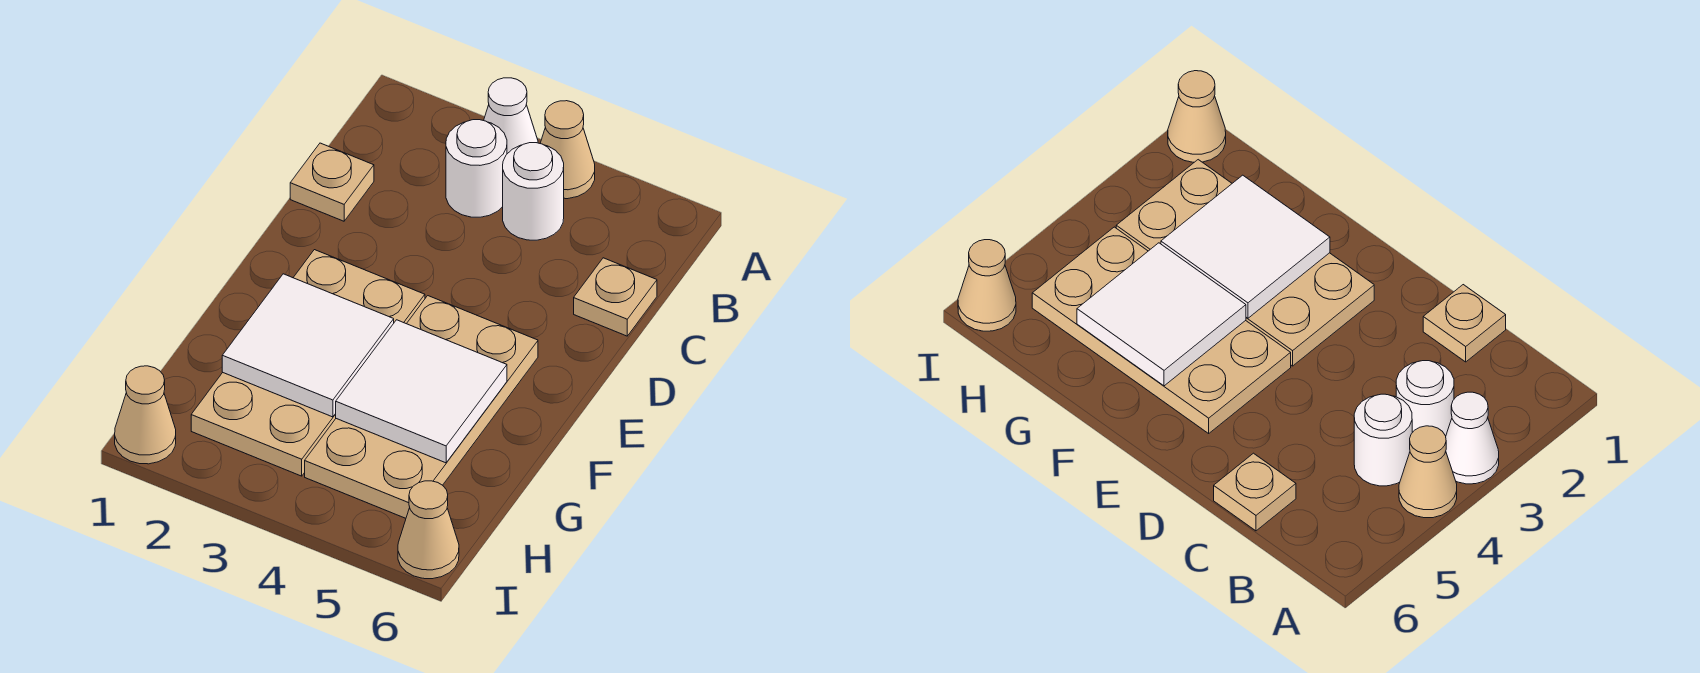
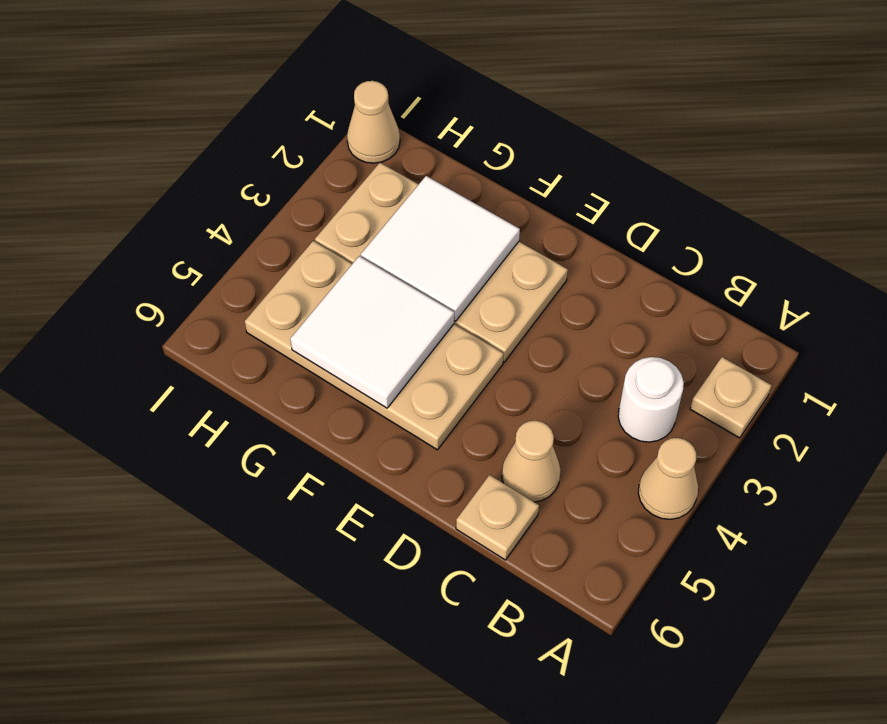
white 1x1 cone [484,78,538,154] -> none
white 1x1 round brick [503,143,564,240] -> none
tan 1x1 plate [290,143,374,221] -> tan 1x1 plate moved to [690,357,772,438]
tan 1x1 cone [398,481,459,579] -> tan 1x1 cone moved to [502,421,561,502]

